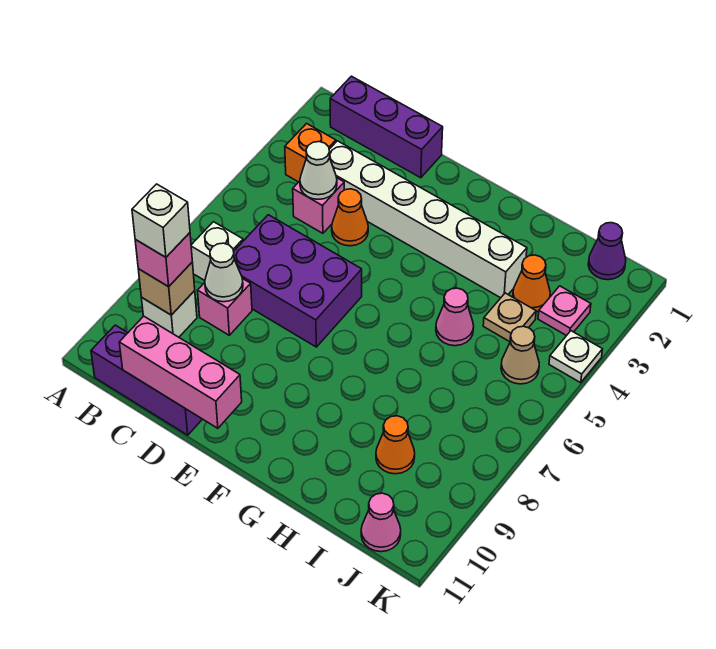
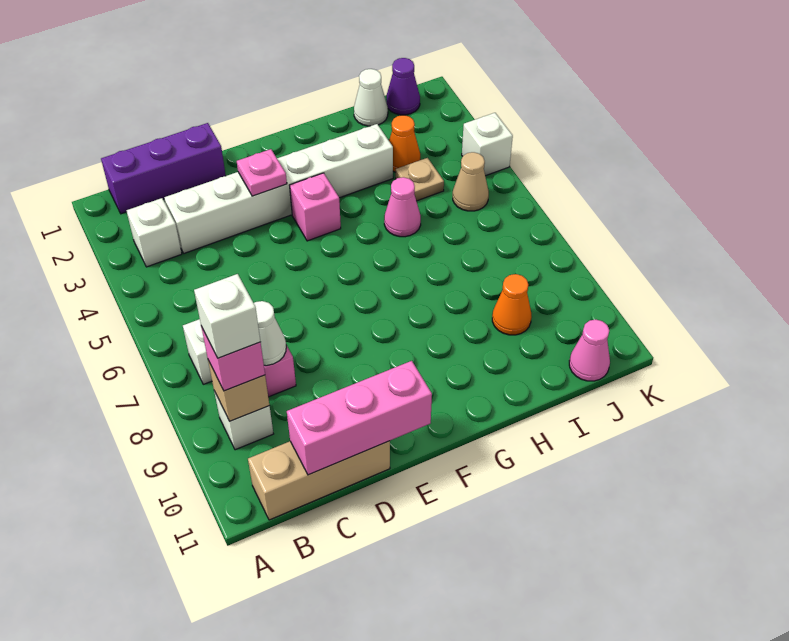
orange 1x1 brick [285,124,336,182] -> white 1x1 brick [127,198,182,267]
purple 1x3 brick [91,325,202,435] -> tan 1x3 brick [248,441,390,520]
pink 1x1 brick [293,178,344,233] -> pink 1x1 brick moved to [290,173,341,241]
white 1x1 cone [300,142,337,199] -> white 1x1 cone moved to [354,69,388,126]
purple 2x3 brick [234,215,362,347] -> none
orange 1x1 cone [332,189,368,246] -> none
pink 1x1 plate [538,286,591,336] -> pink 1x1 plate moved to [237,149,287,196]
white 1x1 plate [549,331,603,383] -> white 1x1 brick [462,113,513,176]

